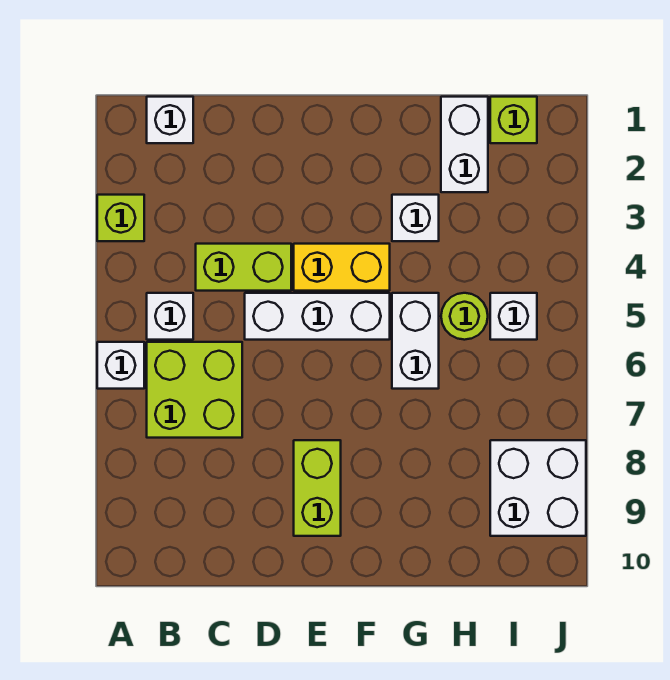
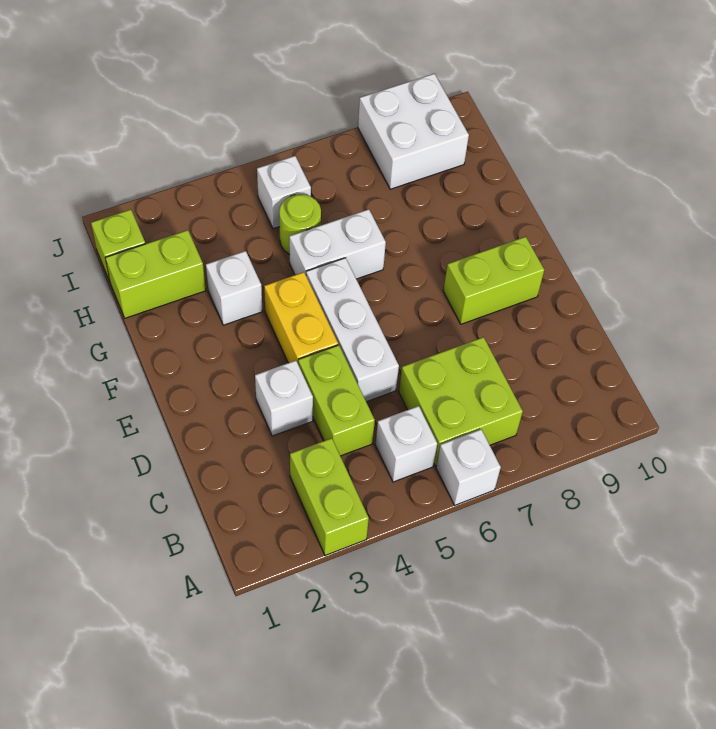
lime 1x1 brick [97,195,144,241] -> lime 1x2 brick [290,438,369,555]
white 1x1 brick [147,97,193,143] -> white 1x1 brick moved to [255,360,313,436]
white 1x2 brick [441,97,488,192] -> lime 1x2 brick [105,230,206,318]

